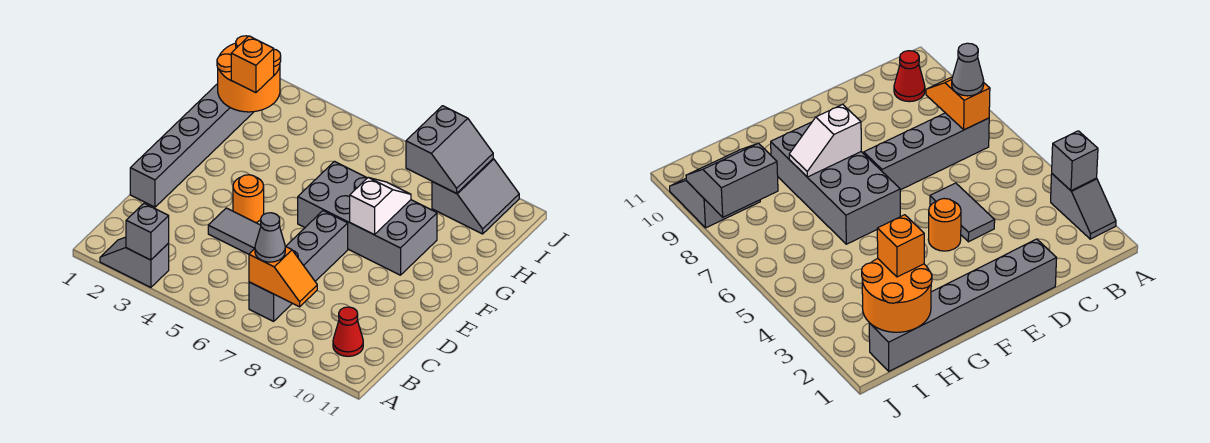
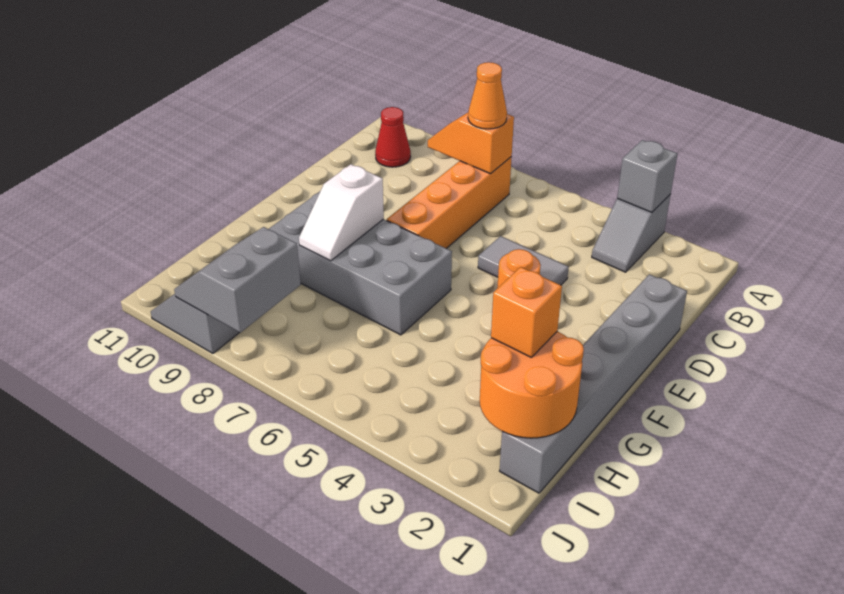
grey 1x2 slope [100,237,169,287] -> grey 1x2 slope turned to [592,194,671,272]
grey 1x4 brick [249,211,348,321] -> orange 1x4 brick [387,157,512,249]
grey 1x1 cone [255,213,285,262] -> orange 1x1 cone [468,62,507,129]

